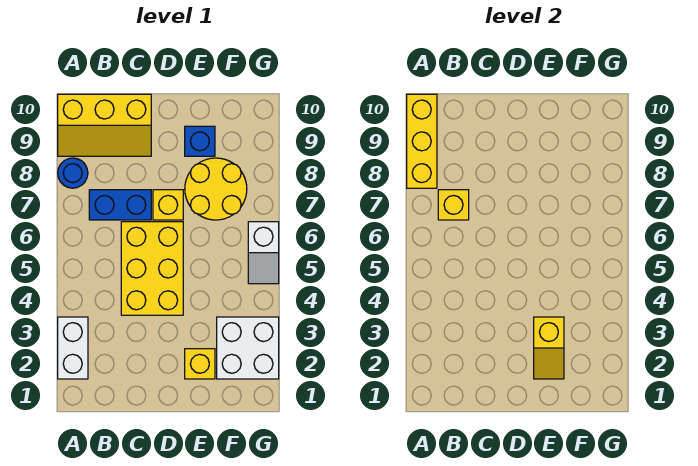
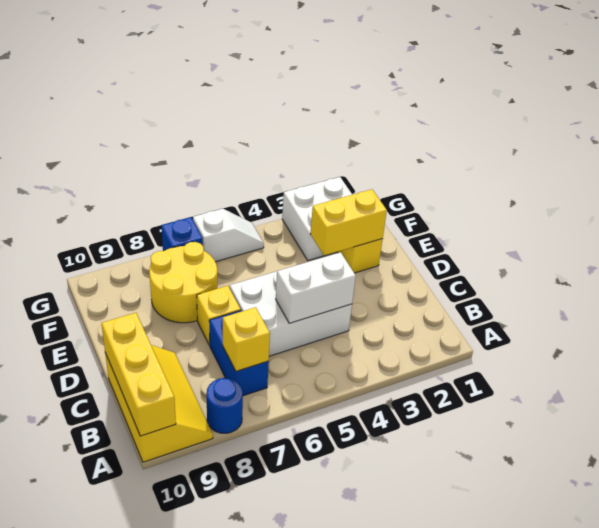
white 1x2 brick [58,317,88,379] -> white 1x2 brick moved to [276,252,356,323]
yellow 1x3 brick [407,94,437,188] -> yellow 1x3 brick turned to [101,313,176,436]
yellow 2x3 brick [121,222,183,315] -> white 2x3 brick [230,271,352,356]
yellow 1x2 slope [534,317,564,379] -> yellow 1x2 brick [310,189,387,256]
blue 1x1 brick [185,126,215,156] -> blue 1x1 brick moved to [161,217,203,251]

